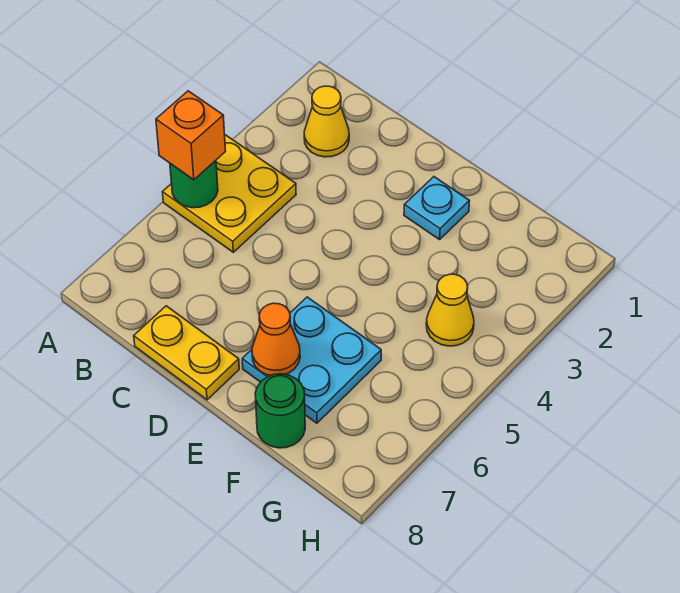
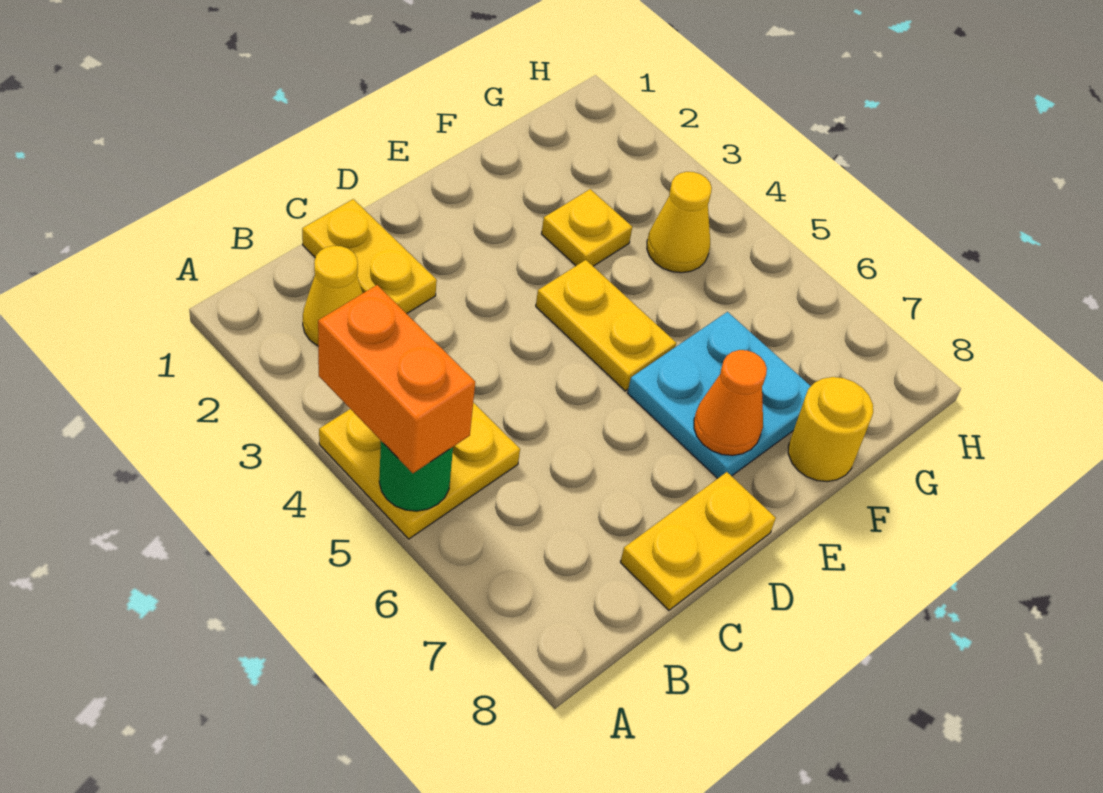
orange 1x1 brick [156,91,226,180] -> orange 1x2 brick [318,285,475,473]
none -> yellow 1x2 plate [302,199,437,314]
cyan 1x1 plate [404,177,470,240] -> none
none -> yellow 1x2 plate [536,260,676,391]
none -> yellow 1x1 plate [541,189,632,266]
green 1x1 round brick [255,374,305,448] -> yellow 1x1 round brick [788,377,873,482]

